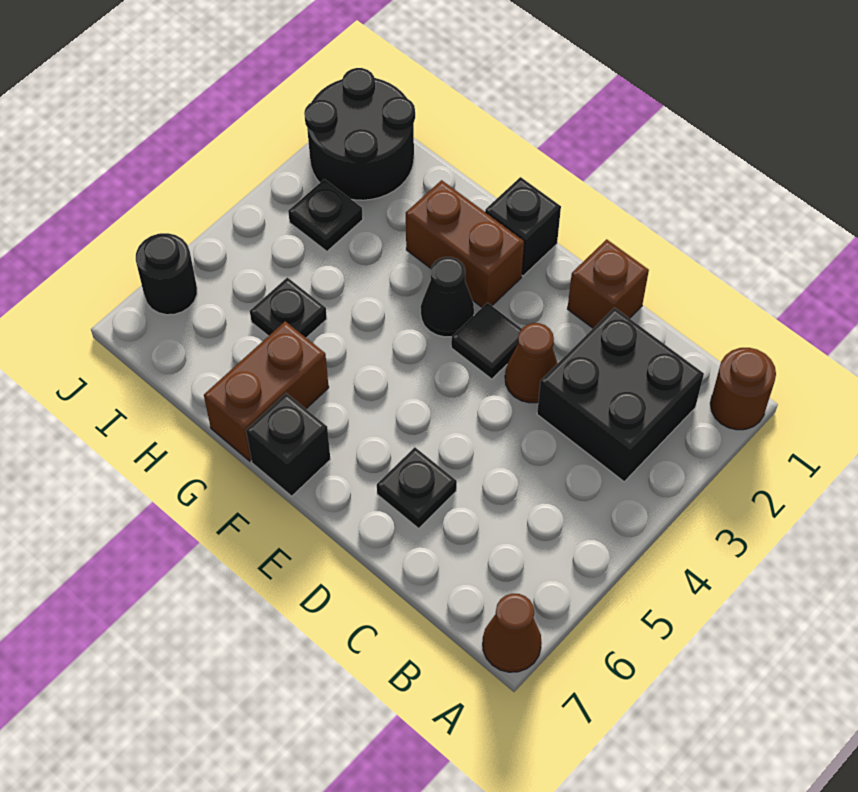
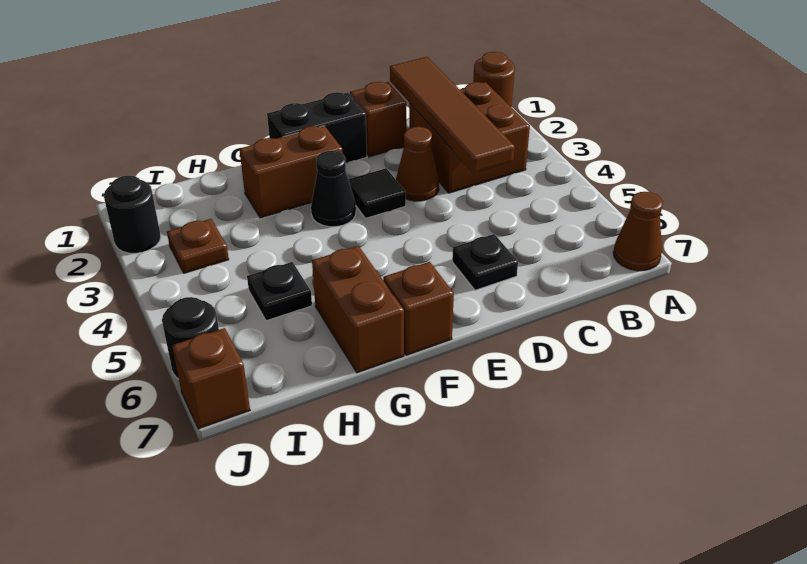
black 2x2 brick [537,308,704,482] -> brown 2x2 brick [409,82,530,193]
none -> brown 1x4 tile [390,57,515,173]
black 1x1 brick [485,177,561,276] -> black 1x2 brick [267,92,367,163]
black 1x1 brick [246,393,330,496] -> brown 1x1 brick [383,262,454,355]
black 2x2 round brick [304,68,415,200] -> black 1x1 round brick [104,176,161,253]
black 1x1 plate [288,179,363,251] -> brown 1x1 plate [167,219,229,273]
none -> brown 1x1 brick [172,328,250,429]

